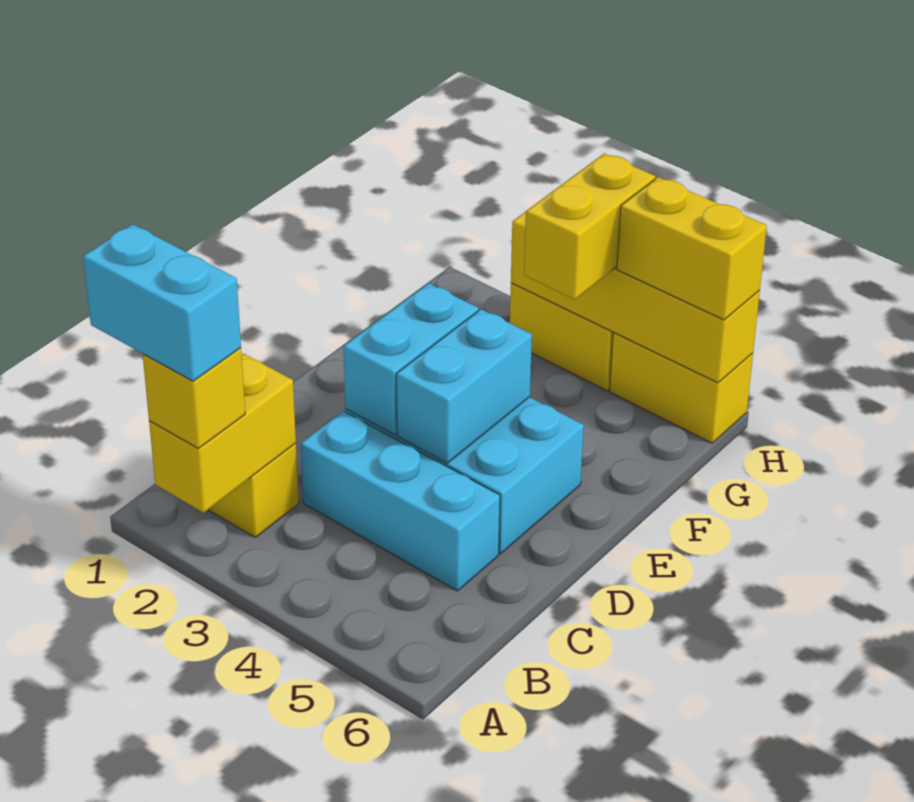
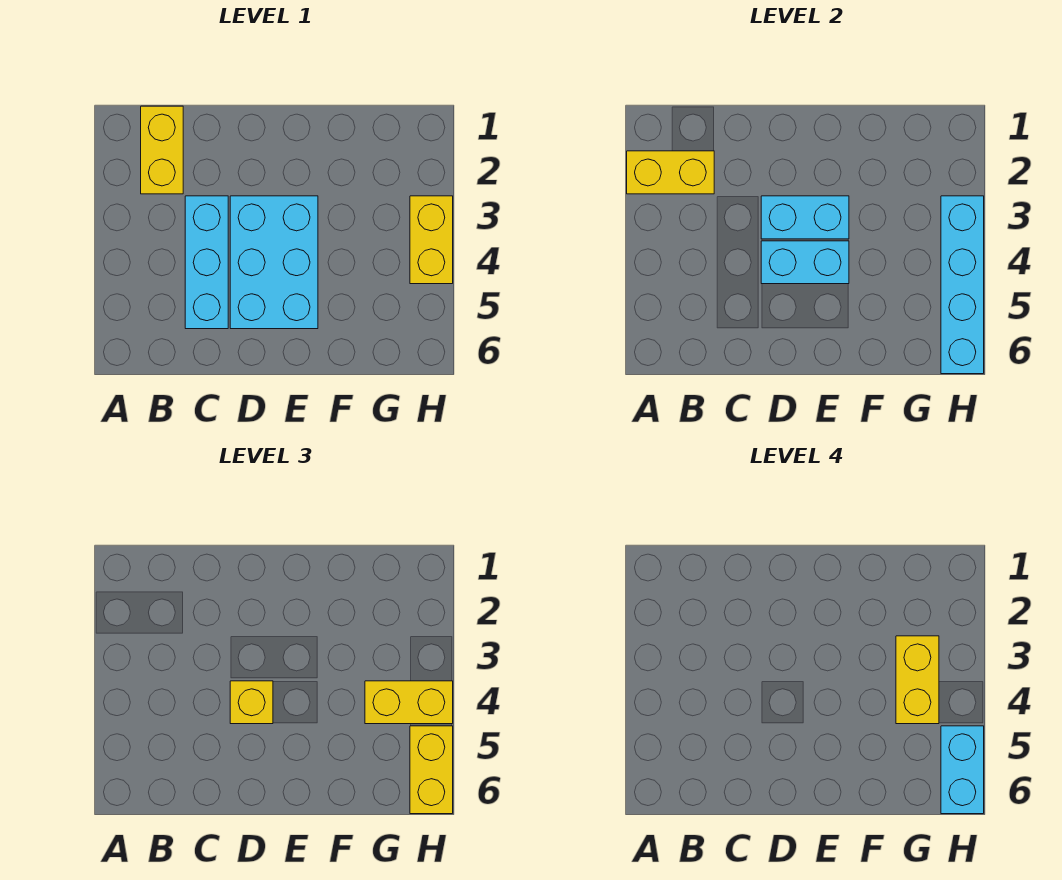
cyan 1x2 brick [83,224,241,381] -> cyan 1x2 brick moved to [941,726,984,814]
yellow 1x1 brick [143,348,245,448] -> yellow 1x1 brick moved to [230,681,273,724]
yellow 1x4 brick [511,212,760,383] -> cyan 1x4 brick [941,196,984,374]
yellow 1x2 brick [610,332,753,443] -> yellow 1x2 brick moved to [896,636,939,724]

